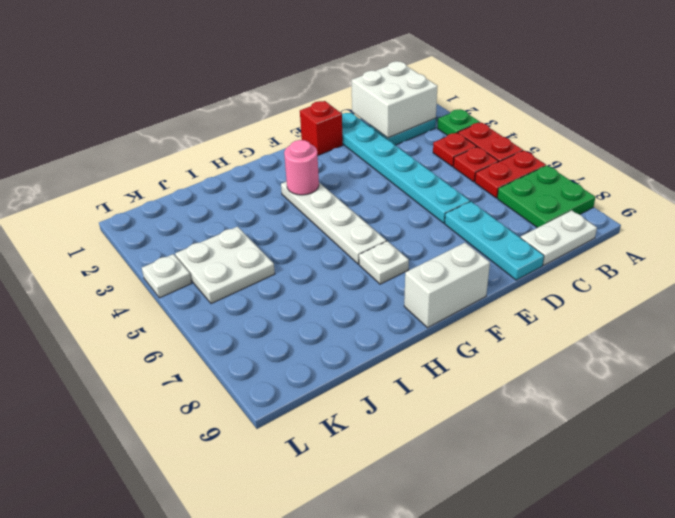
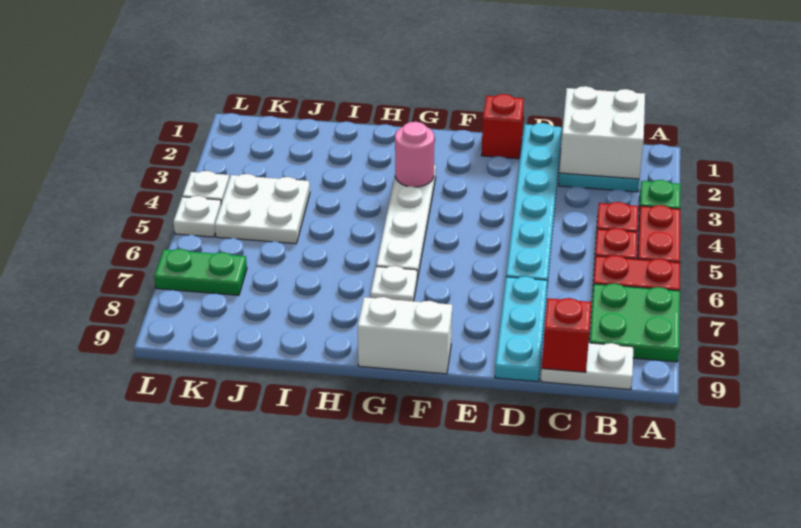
none -> red 1x1 brick [542,298,591,372]
none -> green 1x2 plate [154,249,247,295]
none -> white 1x1 plate [173,196,221,237]

